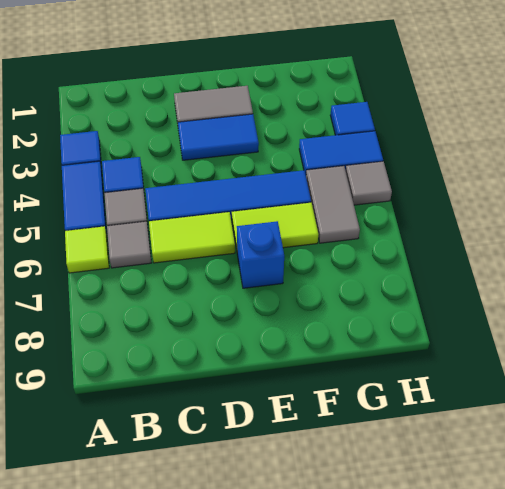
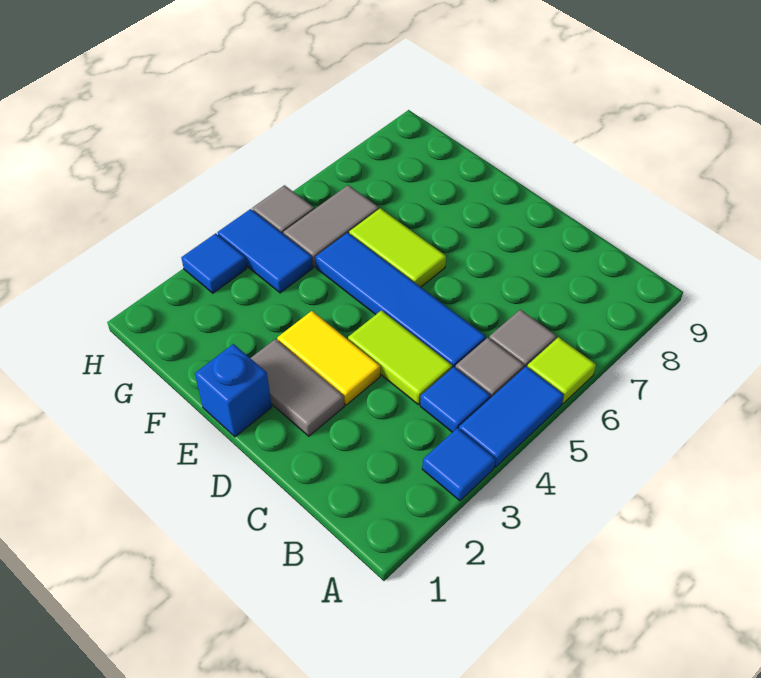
lime 1x2 tile [149,212,235,263] -> lime 1x2 tile moved to [348,310,452,405]
blue 1x2 tile [178,114,259,160] -> yellow 1x2 tile [277,311,380,405]
blue 1x1 brick [237,221,284,288] -> blue 1x1 brick moved to [195,344,272,437]

